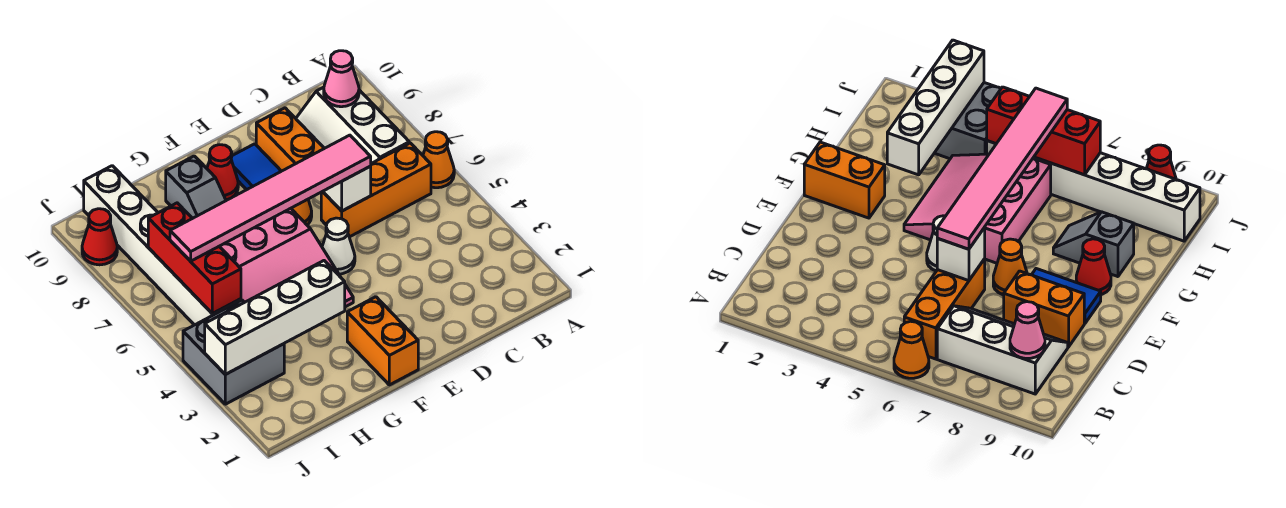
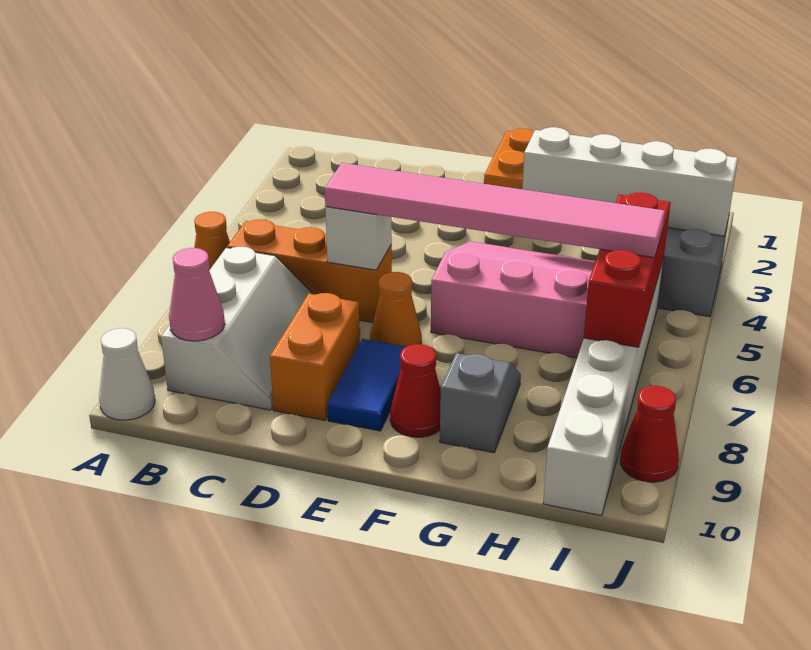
white 1x1 cone [322,218,355,274] -> white 1x1 cone moved to [99,328,155,420]

